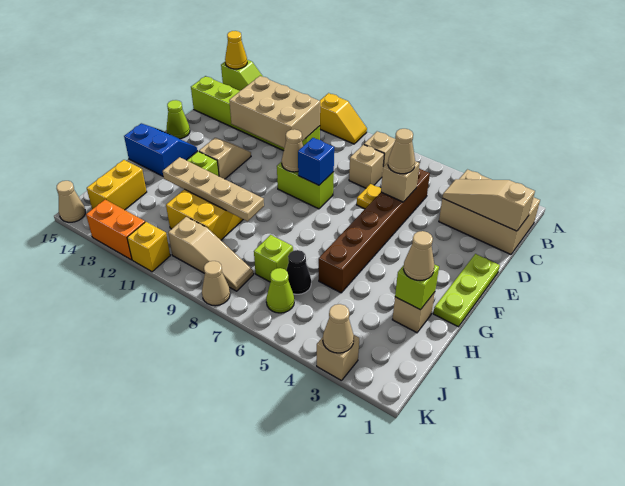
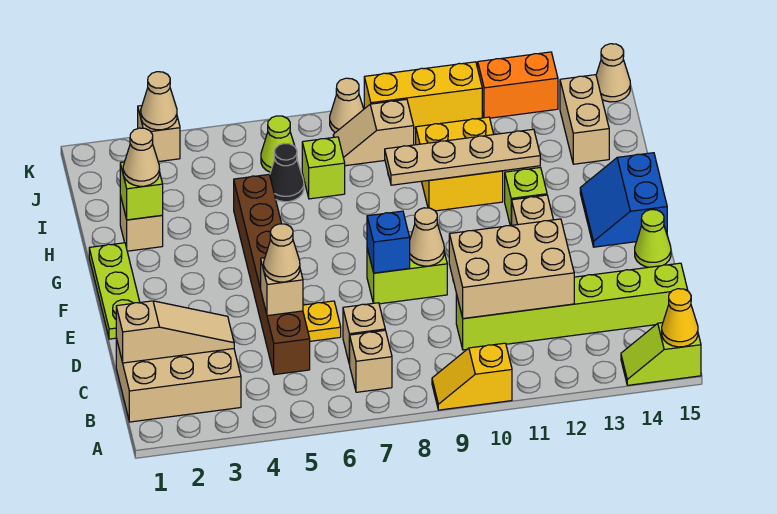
blue 2x2 slope [124,123,197,176] -> blue 2x2 slope turned to [580,153,667,247]
yellow 1x2 brick [87,160,147,210] -> tan 1x2 brick [560,75,609,164]
tan 1x3 slope [168,217,254,291] -> tan 1x2 slope [333,99,414,166]
yellow 1x1 brick [127,222,170,272] -> yellow 1x3 brick [364,62,482,128]

